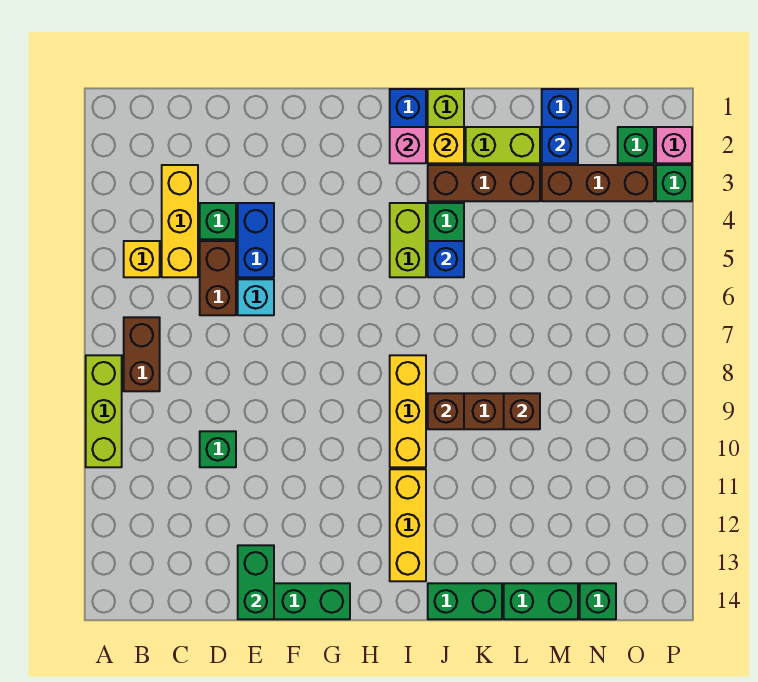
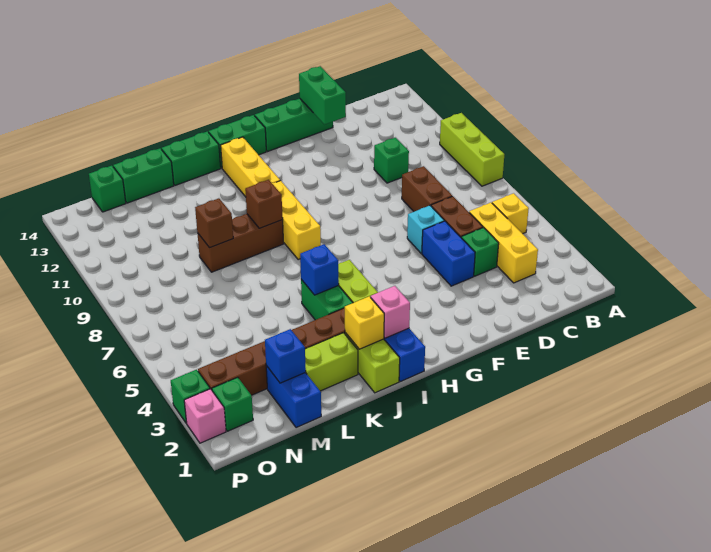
brown 1x2 brick [124,317,160,391] -> brown 1x2 brick moved to [402,166,452,212]
none -> green 1x2 brick [209,115,266,168]

